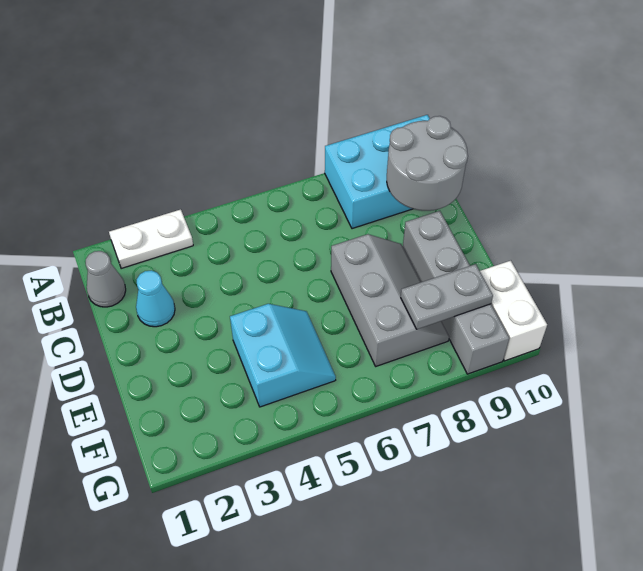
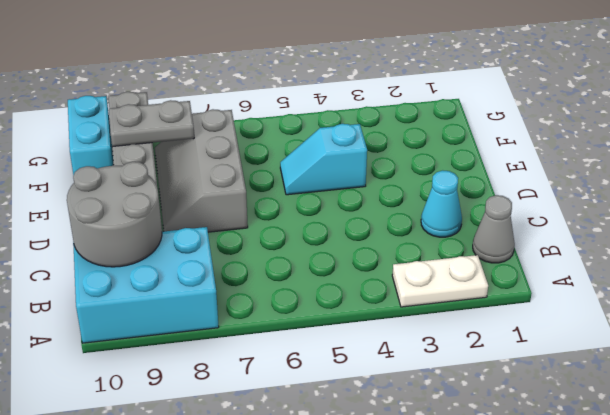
cyan 2x2 slope [230,304,336,407] -> cyan 1x2 slope [280,124,367,195]
white 1x2 brick [480,261,547,361] -> cyan 1x2 brick [68,96,114,175]

